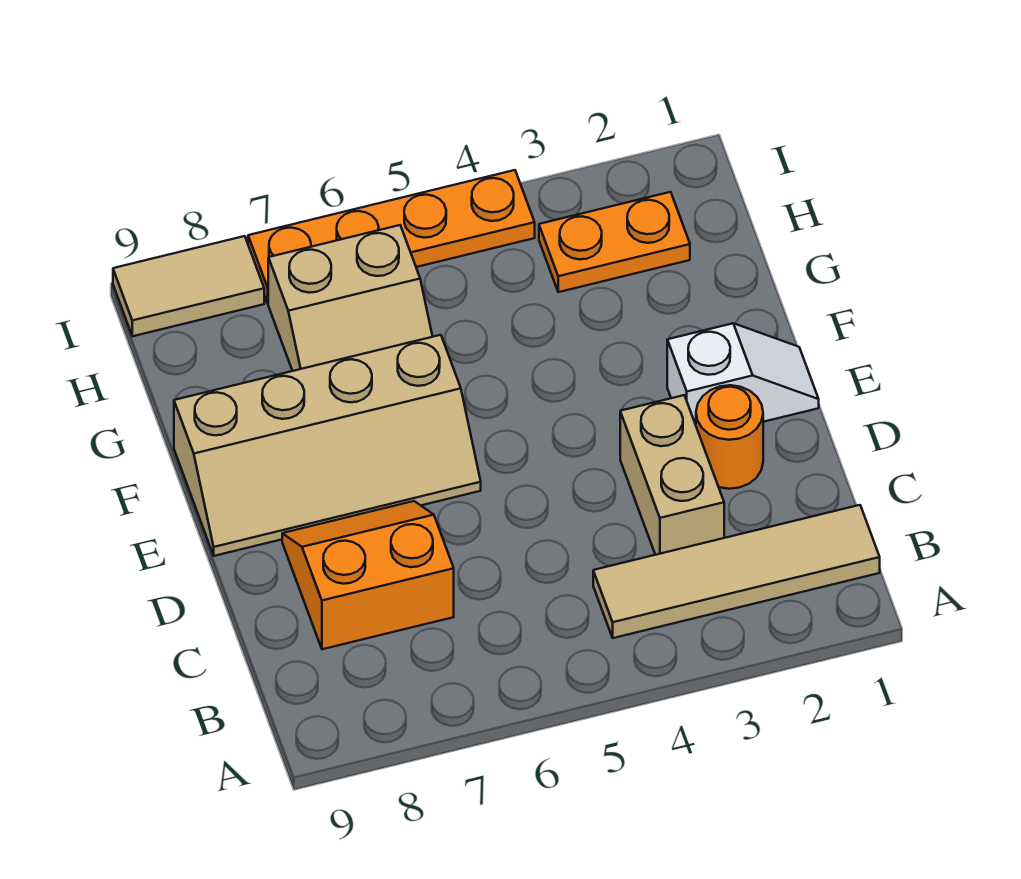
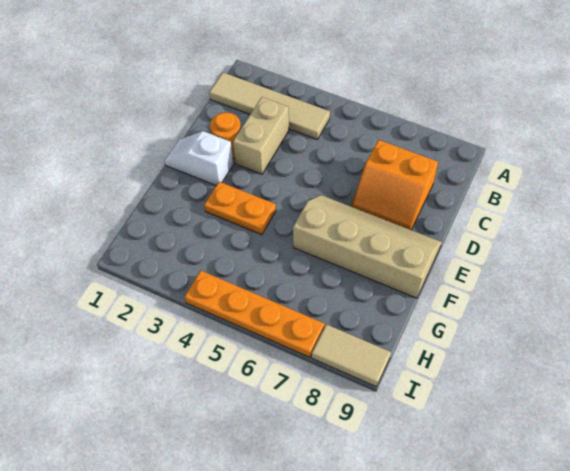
tan 2x2 slope [268,225,433,371] -> none
orange 1x2 plate [539,192,690,292] -> orange 1x2 plate moved to [204,182,276,235]

